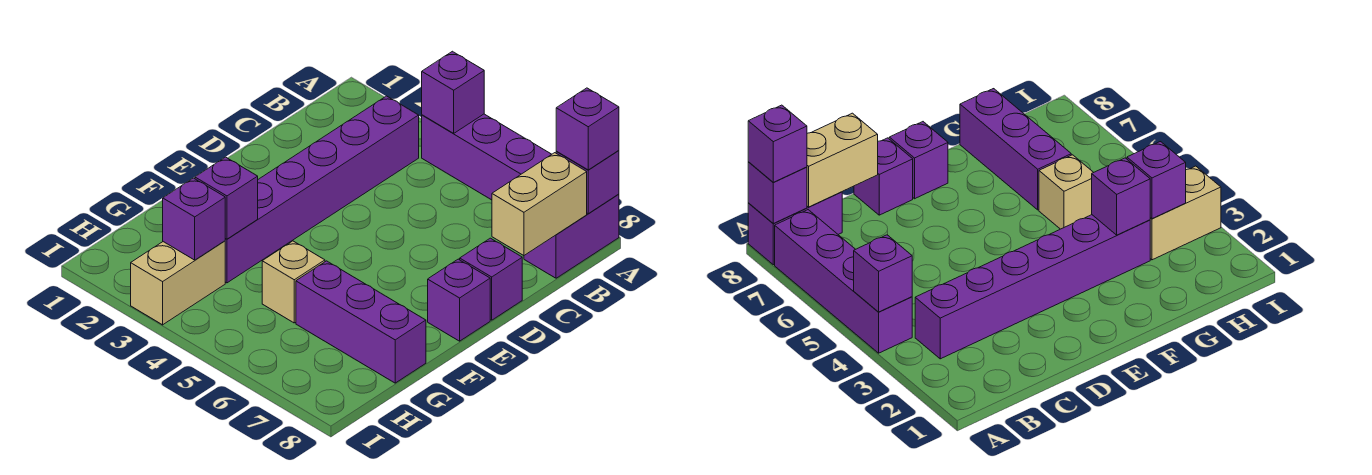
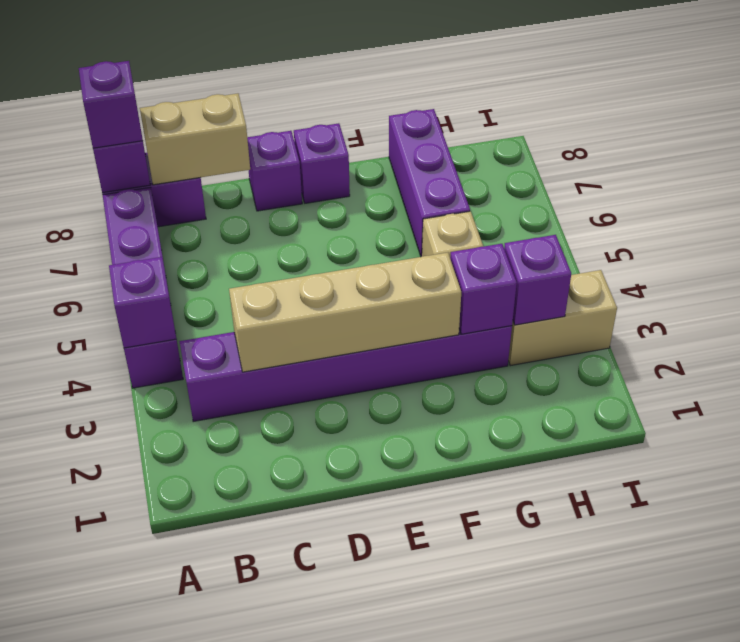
none -> tan 1x4 brick [229,253,461,372]

